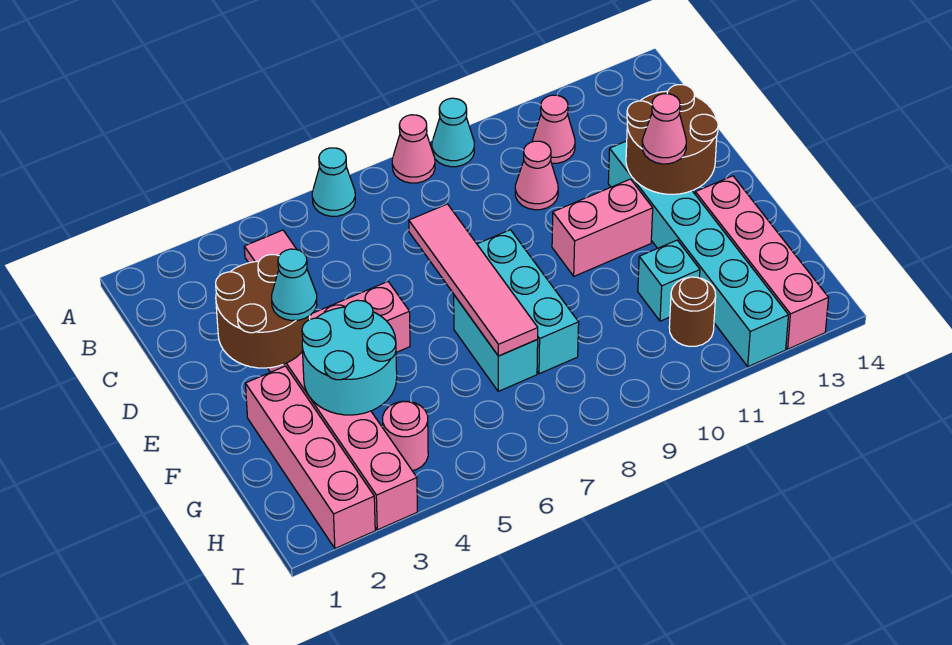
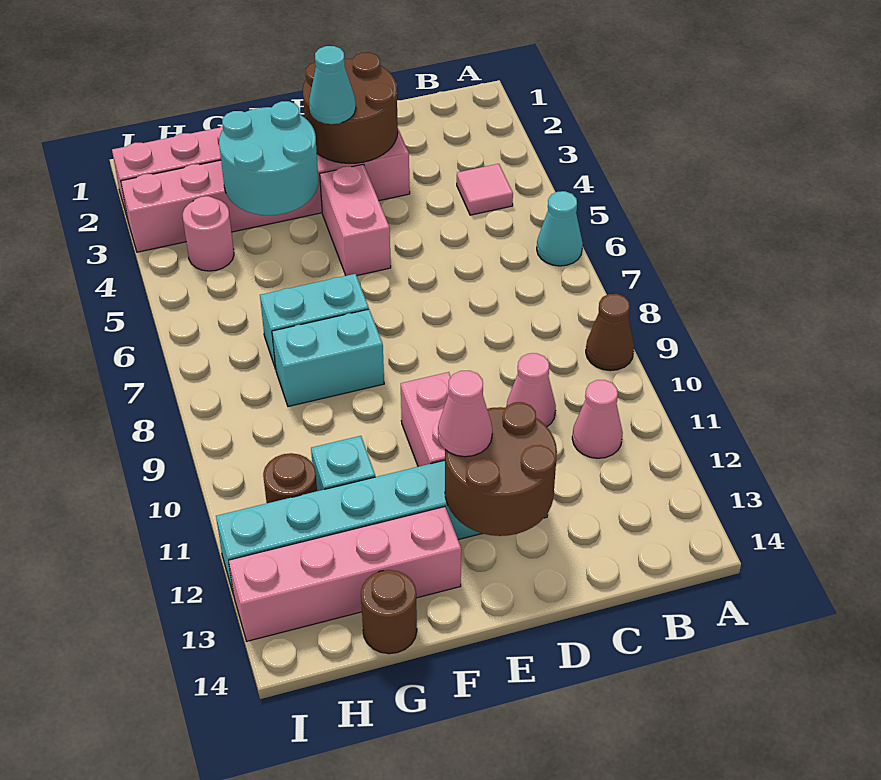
pink 1x1 cone [392,115,435,183] -> none
cyan 1x1 cone [432,98,474,167] -> brown 1x1 cone [586,294,634,371]
pink 1x4 tile [409,204,538,356] -> none
cyan 1x3 brick [477,230,579,374] -> cyan 1x2 brick [272,309,384,406]
none -> brown 1x1 round brick [361,570,417,654]

